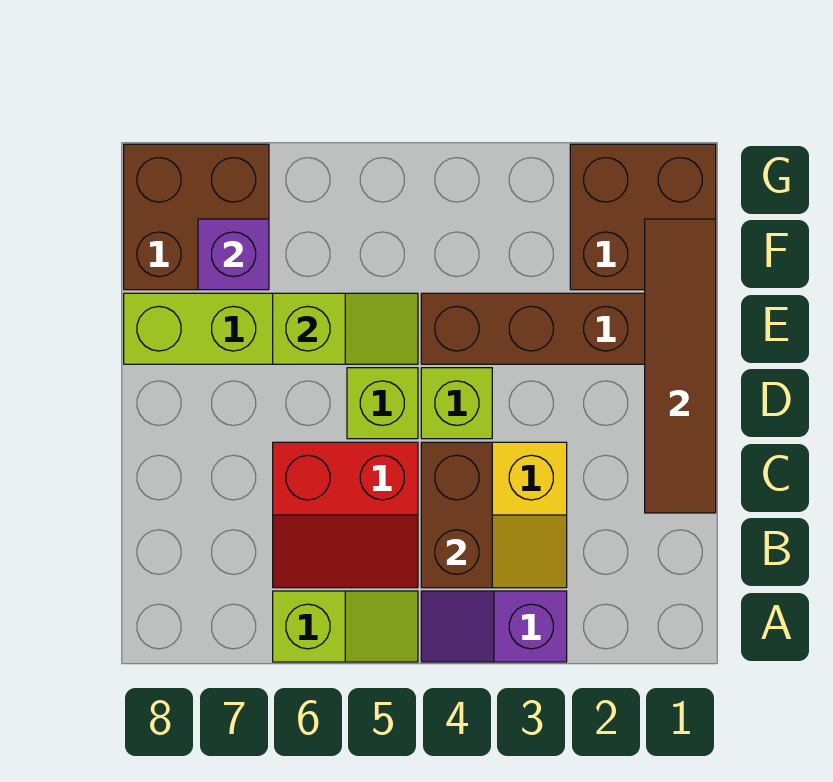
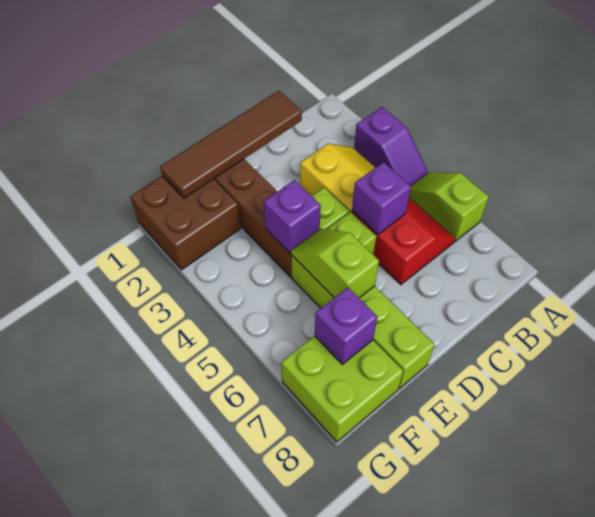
brown 1x2 brick [421,442,492,588] -> none
none -> purple 1x1 brick [352,162,411,234]
none -> purple 1x1 brick [264,180,321,253]
brown 2x2 brick [124,144,269,290] -> lime 2x2 brick [281,336,403,442]

